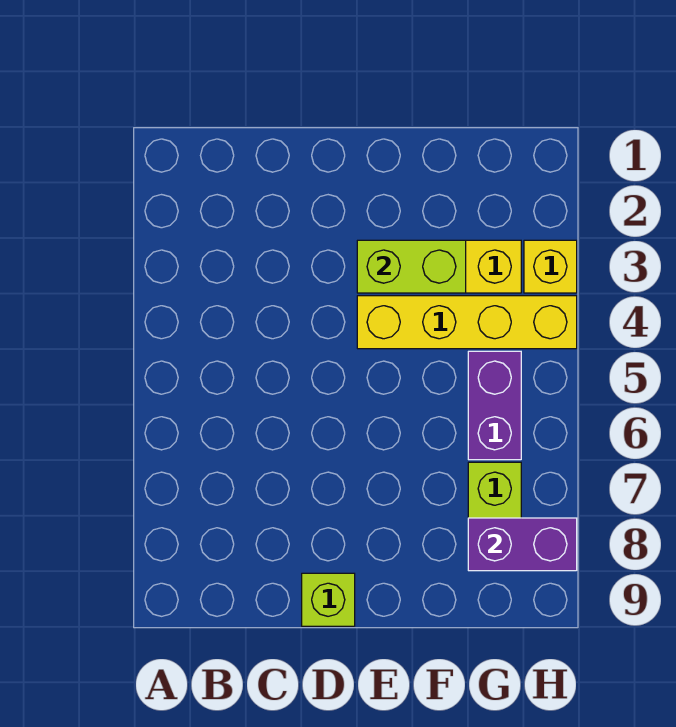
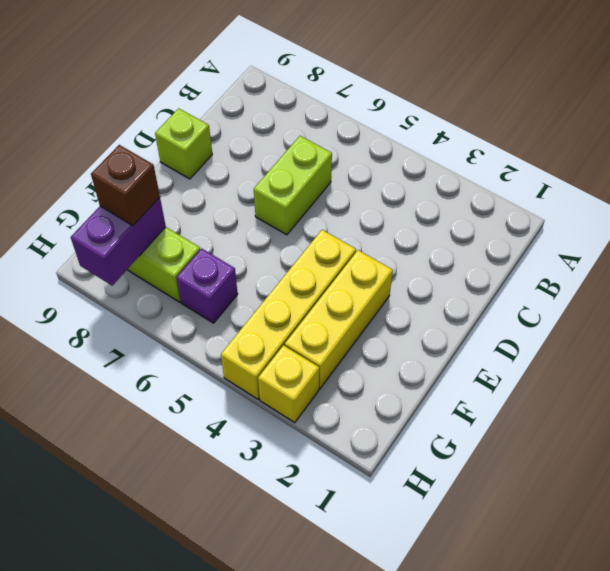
lime 1x2 brick [357,240,466,293] -> lime 1x2 brick moved to [254,136,332,235]
purple 1x2 brick [468,351,521,460] -> purple 1x1 brick [177,249,238,323]
none -> brown 1x1 brick [91,145,160,226]

